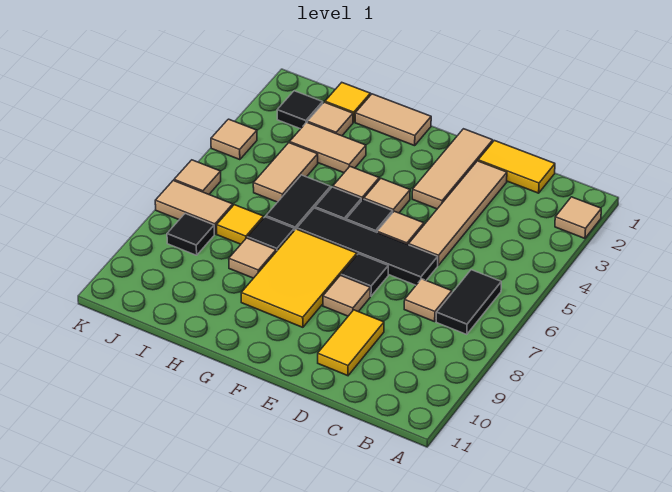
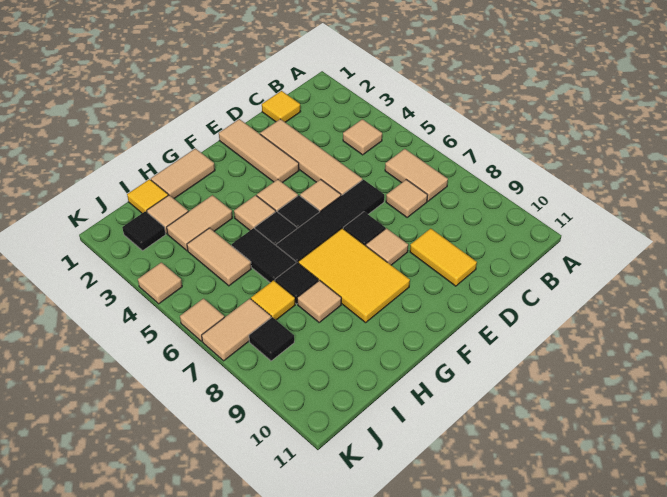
tan 1x1 tile [555,197,601,238] -> tan 1x1 tile moved to [343,119,382,155]
black 1x2 tile [436,270,501,335] -> tan 1x2 tile [385,149,448,201]
yellow 1x2 tile [478,141,555,193] -> yellow 1x1 tile [262,91,301,122]

